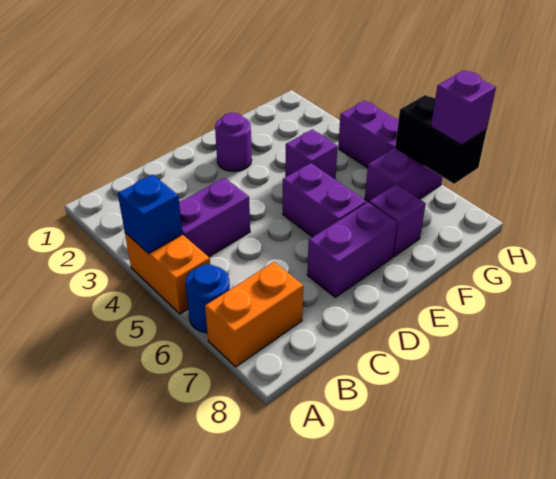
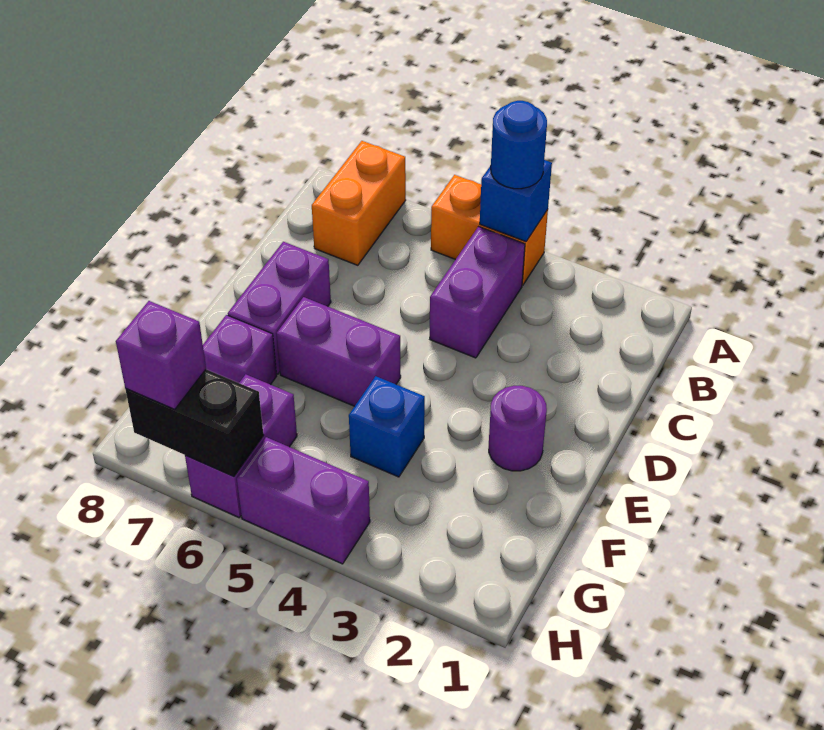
blue 1x1 round brick [185,265,230,333] -> blue 1x1 round brick moved to [491,101,547,189]
purple 1x1 brick [285,129,338,179] -> blue 1x1 brick [349,376,425,477]

